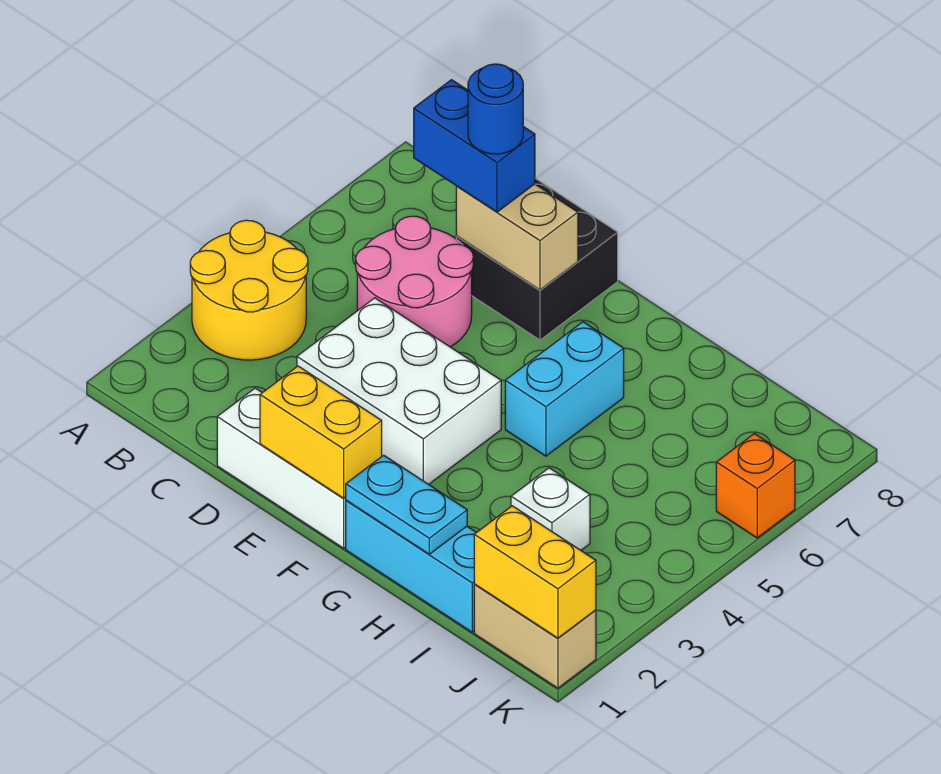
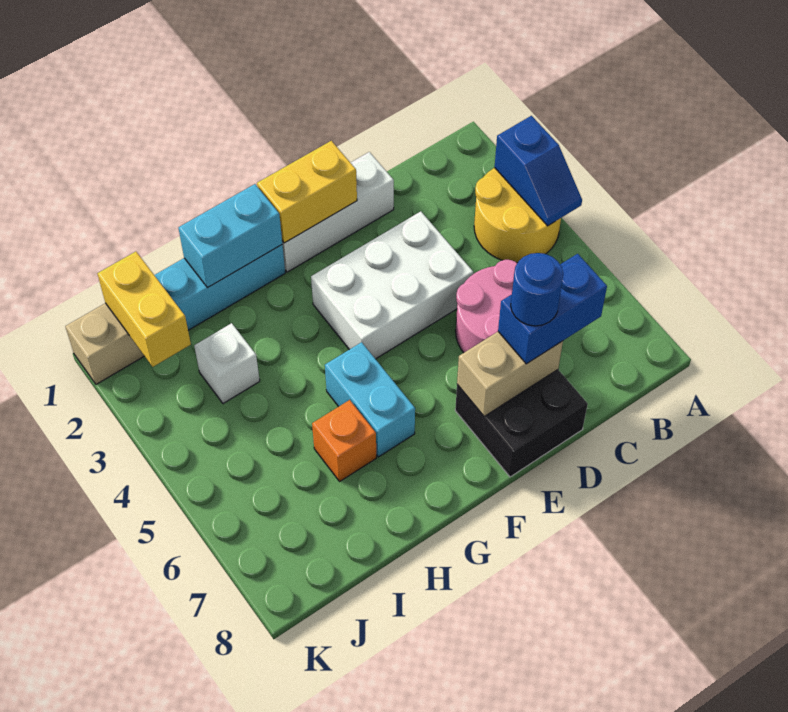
none -> blue 1x2 slope [495,116,582,226]
cyan 1x2 plate [346,455,467,554] -> cyan 1x2 brick [178,184,282,288]
yellow 1x2 brick [474,506,596,638] -> yellow 1x2 brick turned to [97,252,191,367]
orange 1x1 brick [716,434,795,538] -> orange 1x1 brick moved to [312,400,376,481]

